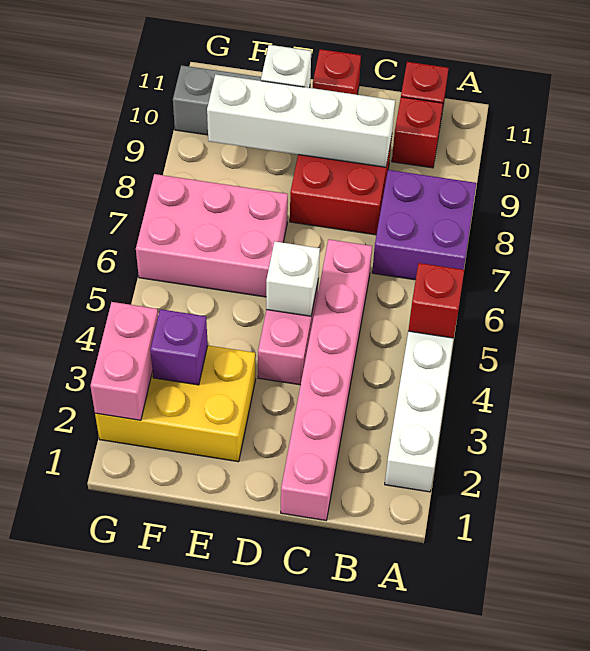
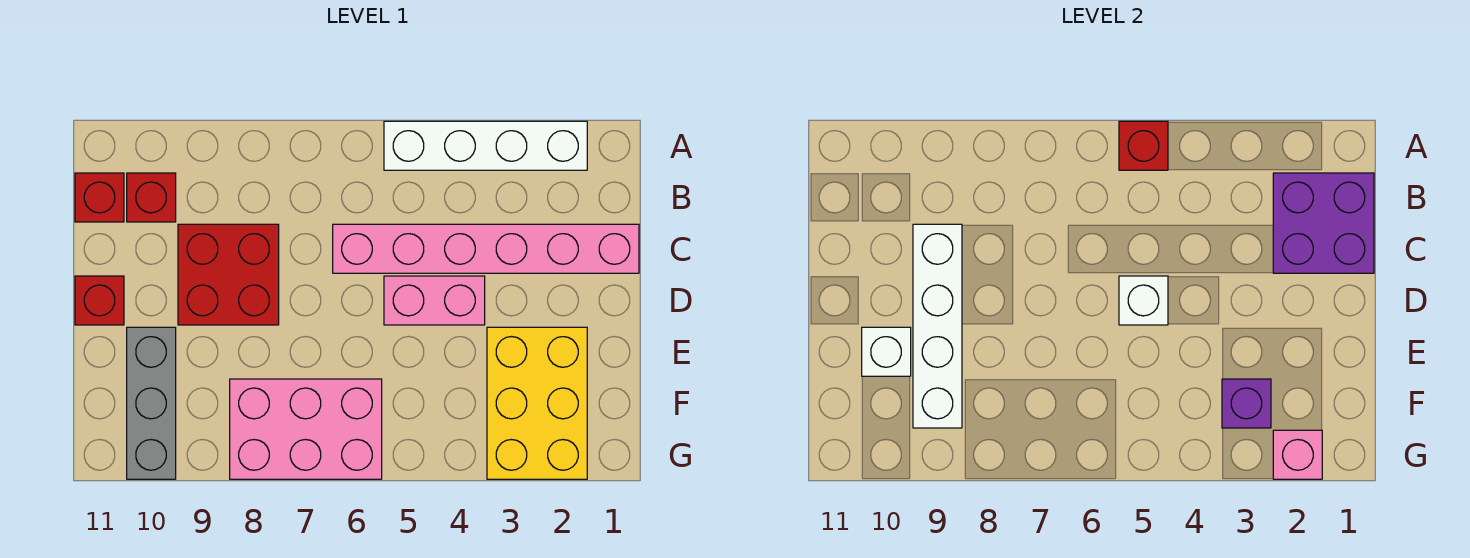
purple 2x2 brick [372,170,476,280] -> purple 2x2 brick moved to [1273,173,1374,273]
pink 2x3 brick [136,174,288,297] -> pink 2x3 brick turned to [230,379,382,479]
pink 1x2 brick [90,302,158,420] -> pink 1x1 brick [1273,430,1322,479]

